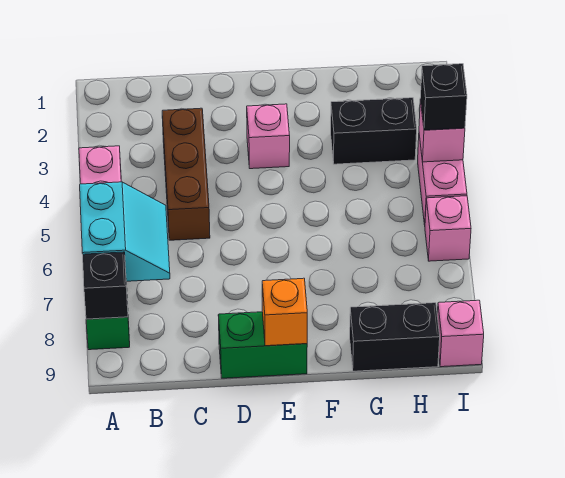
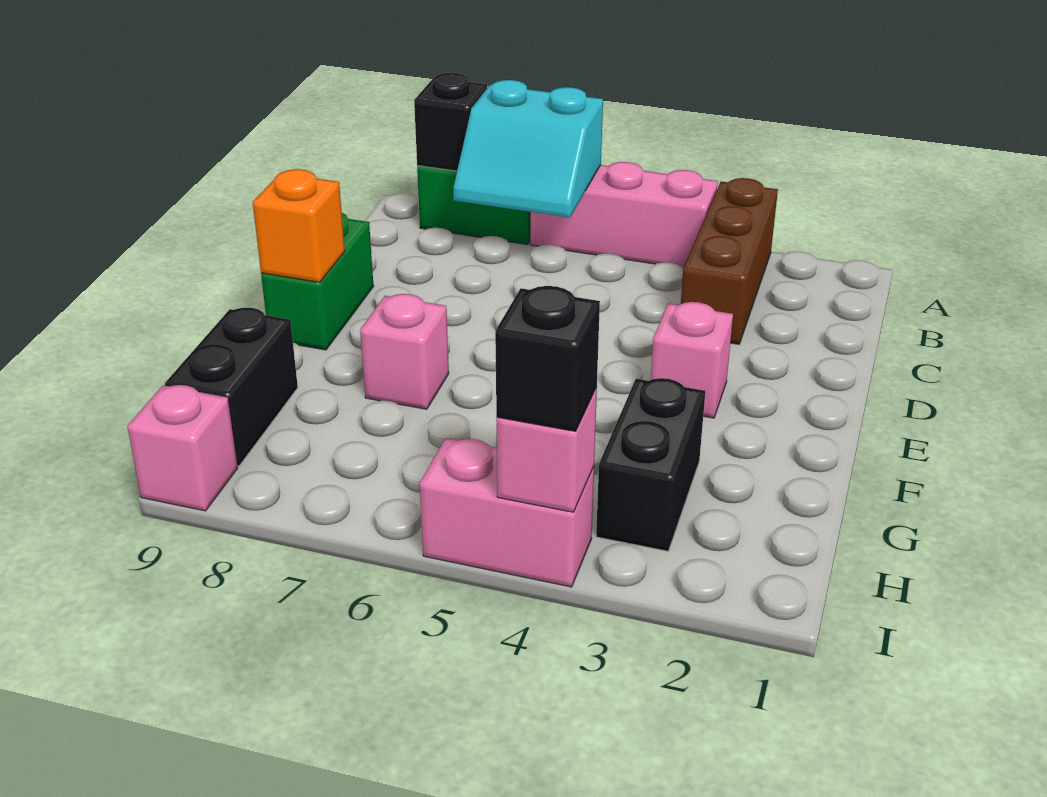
brown 1x3 brick [162,108,210,240] -> brown 1x3 brick turned to [681,178,778,344]
pink 1x1 brick [425,196,471,261] -> pink 1x1 brick moved to [360,294,449,409]

